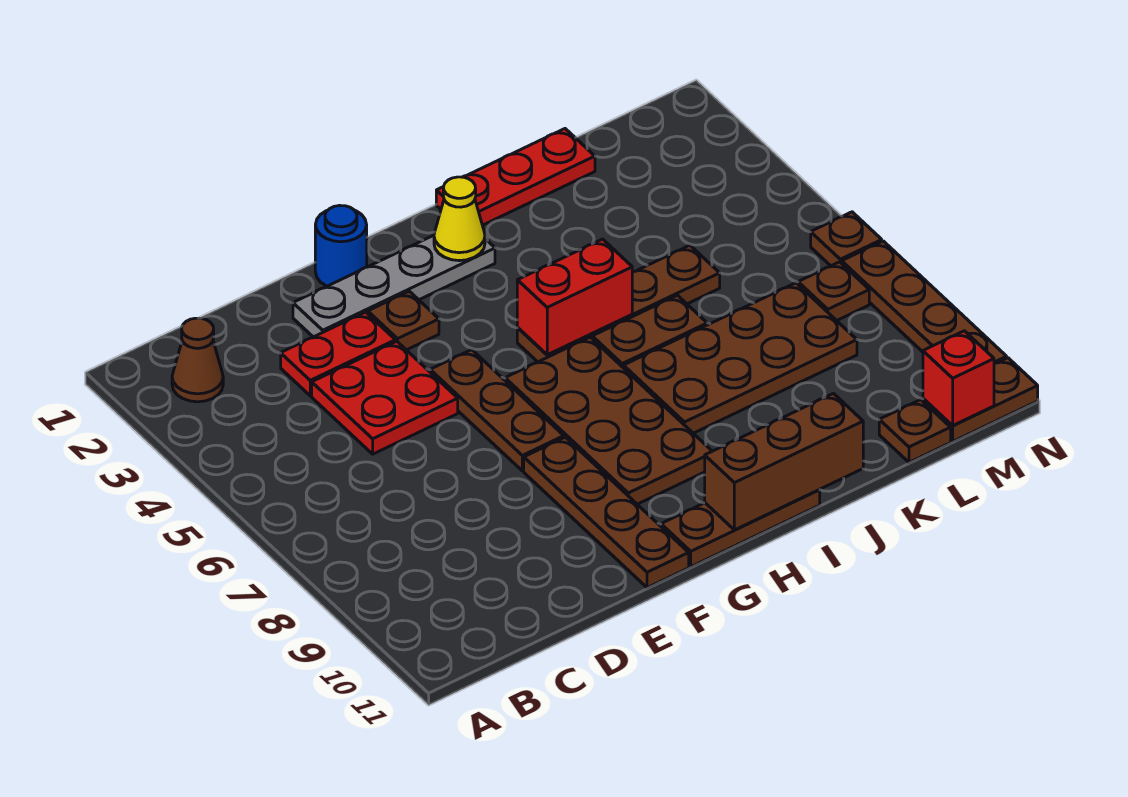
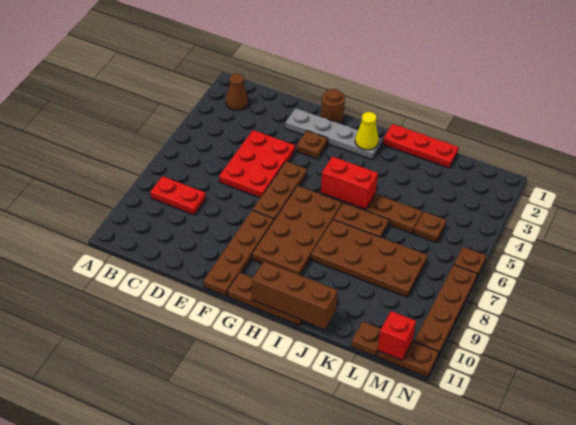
red 1x2 plate [281,312,395,396] -> red 1x2 plate moved to [150,176,206,215]
red 2x2 plate [312,341,458,454] -> red 2x3 plate [219,130,295,198]
blue 1x1 round brick [315,205,367,286] -> brown 1x1 round brick [321,89,345,124]
brown 1x1 plate [798,262,869,321] -> brown 1x1 plate moved to [414,212,446,243]

